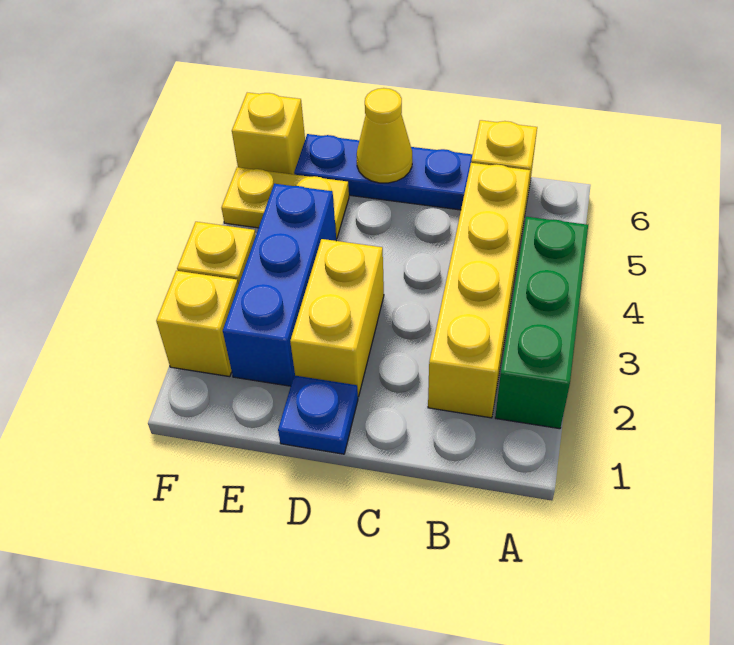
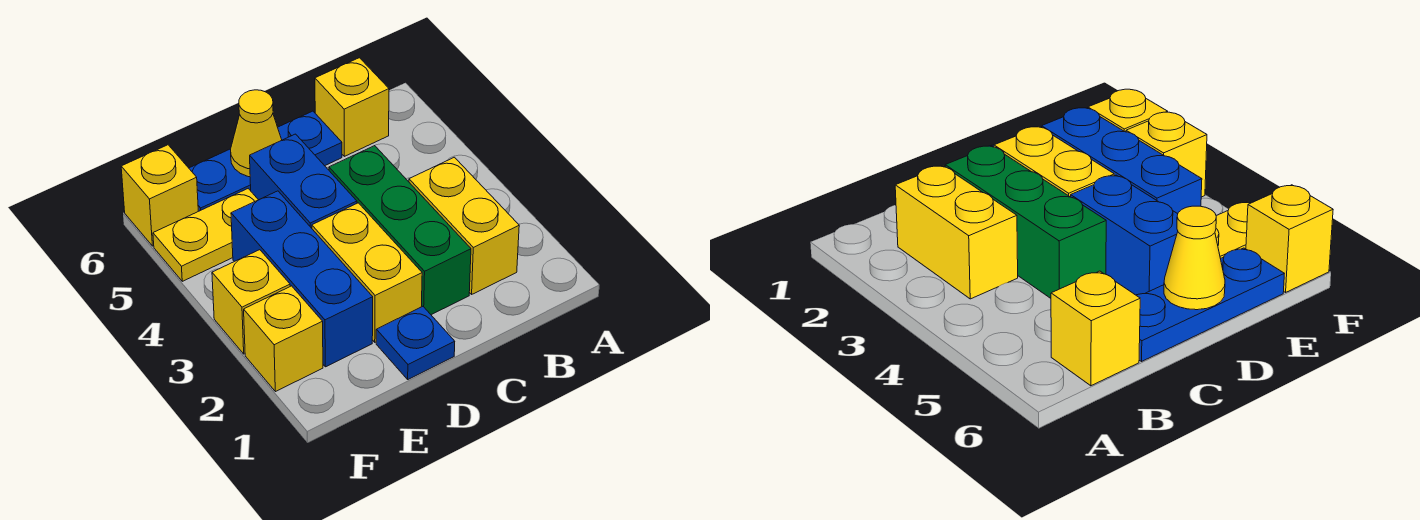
green 1x3 brick [495,217,588,429] -> green 1x3 brick moved to [329,146,471,315]
yellow 1x4 brick [428,163,530,418] -> yellow 1x2 brick [409,157,519,294]
none -> blue 1x2 brick [250,134,357,228]

